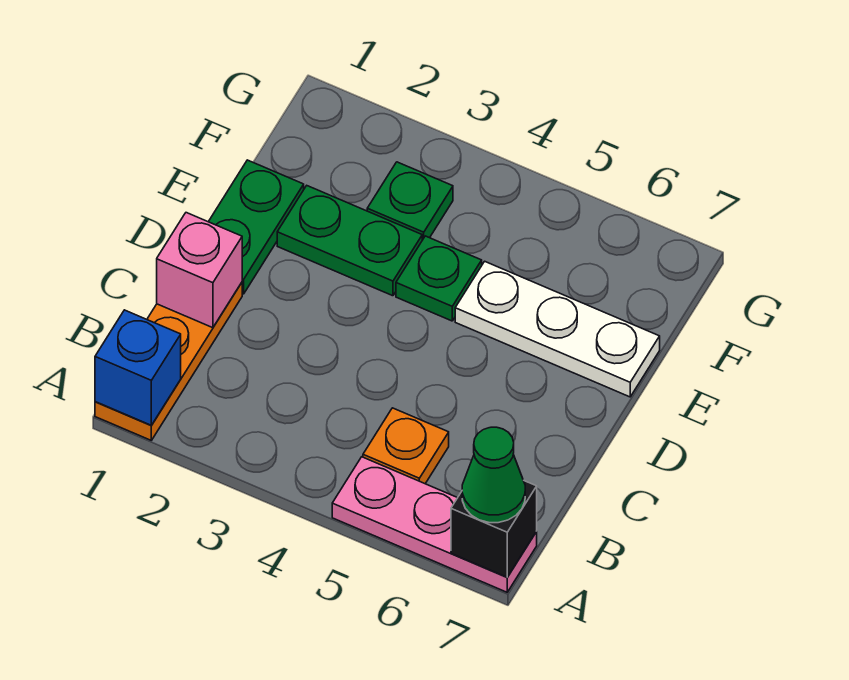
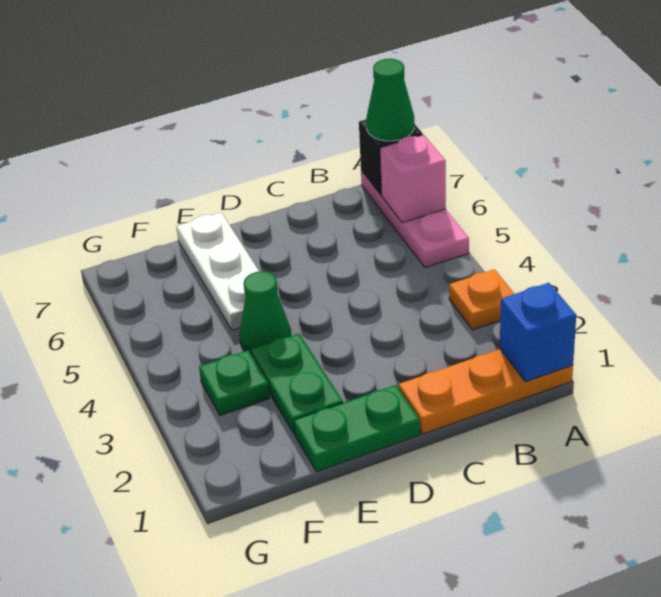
orange 1x1 plate [363,408,449,484] -> orange 1x1 plate moved to [449,269,514,330]
pink 1x1 brick [157,213,242,328] -> pink 1x1 brick moved to [380,135,446,223]
green 1x1 plate [396,236,482,321] -> green 1x1 cone [239,271,291,354]

